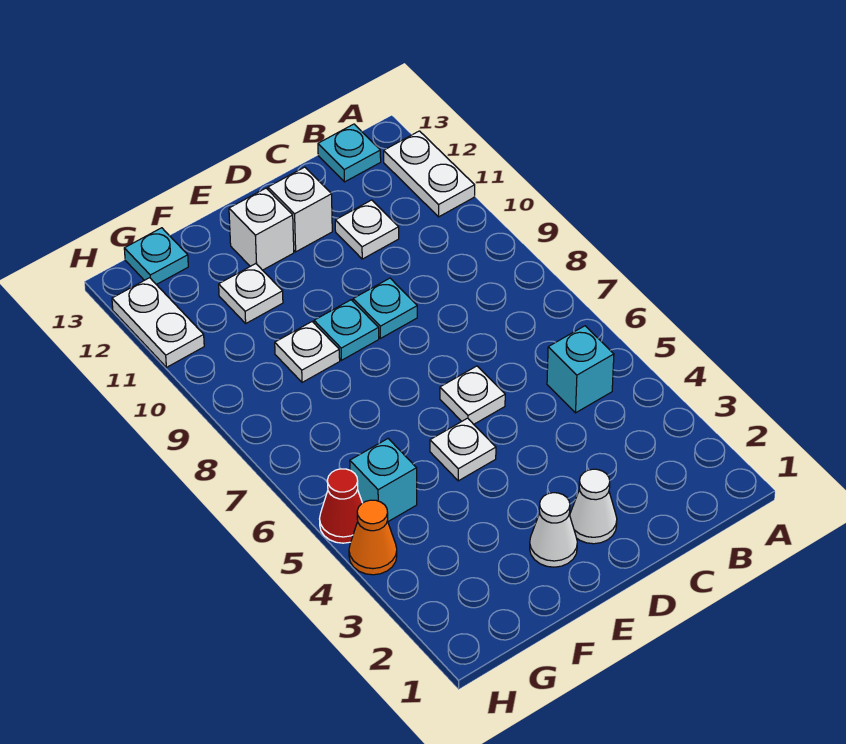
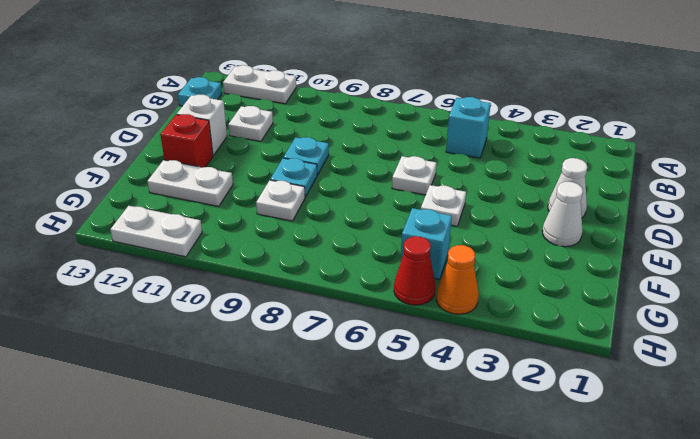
white 1x1 brick [229,188,294,270] -> red 1x1 brick [160,114,213,168]
white 1x1 plate [219,264,283,323] -> white 1x2 plate [147,160,233,206]
cyan 1x1 plate [124,228,188,285] -> none

